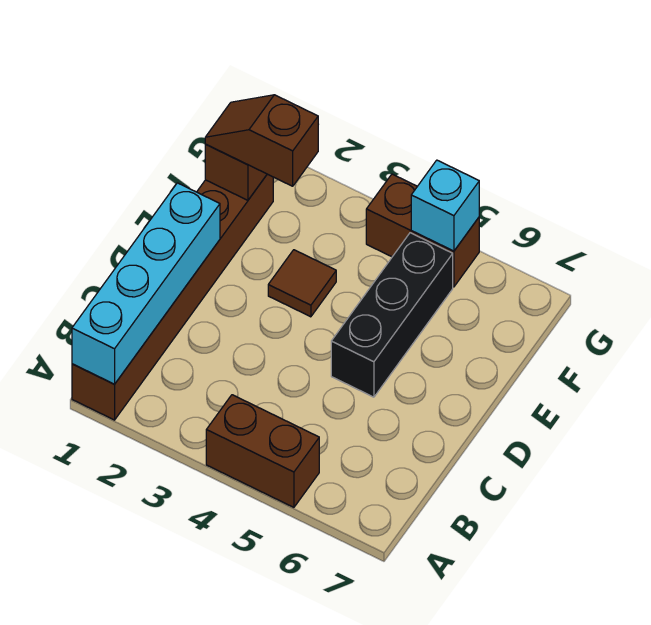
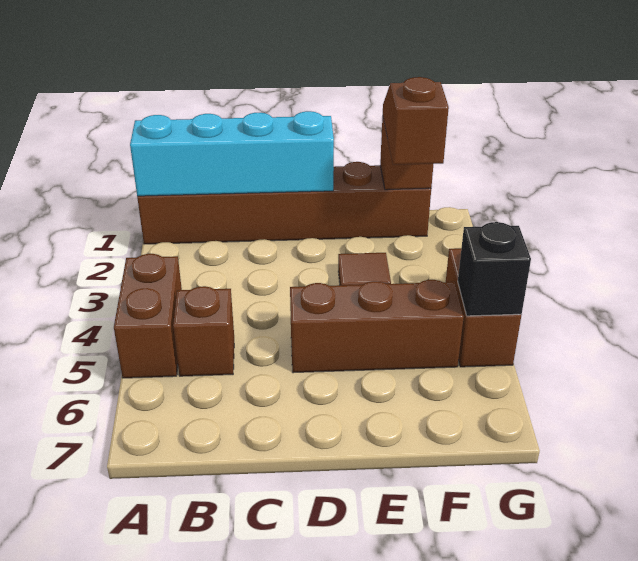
none -> brown 1x1 brick [173,286,234,376]
black 1x3 brick [331,233,453,397] -> brown 1x3 brick [290,280,464,373]
cyan 1x1 brick [411,160,479,251] -> black 1x1 brick [458,222,531,316]

